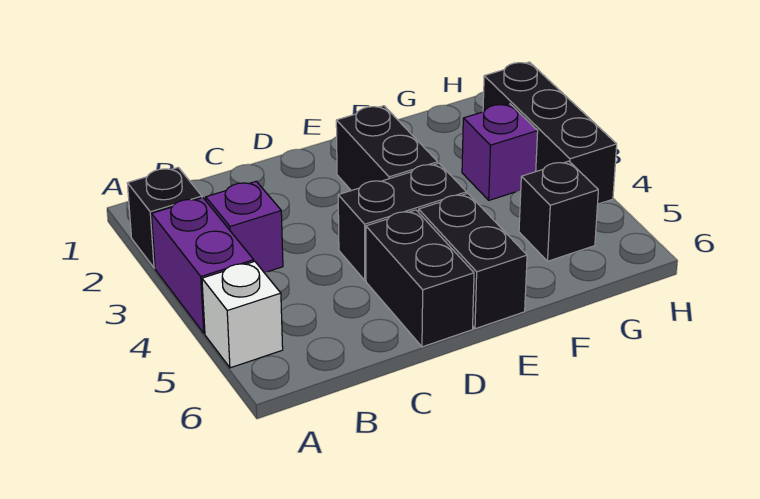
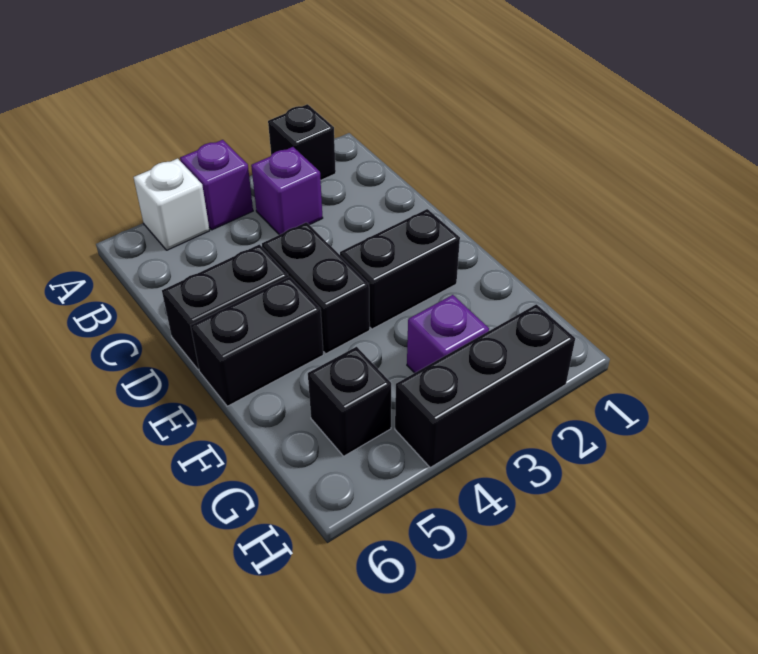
purple 1x2 brick [152,198,254,333] -> purple 1x1 brick [180,140,253,230]

